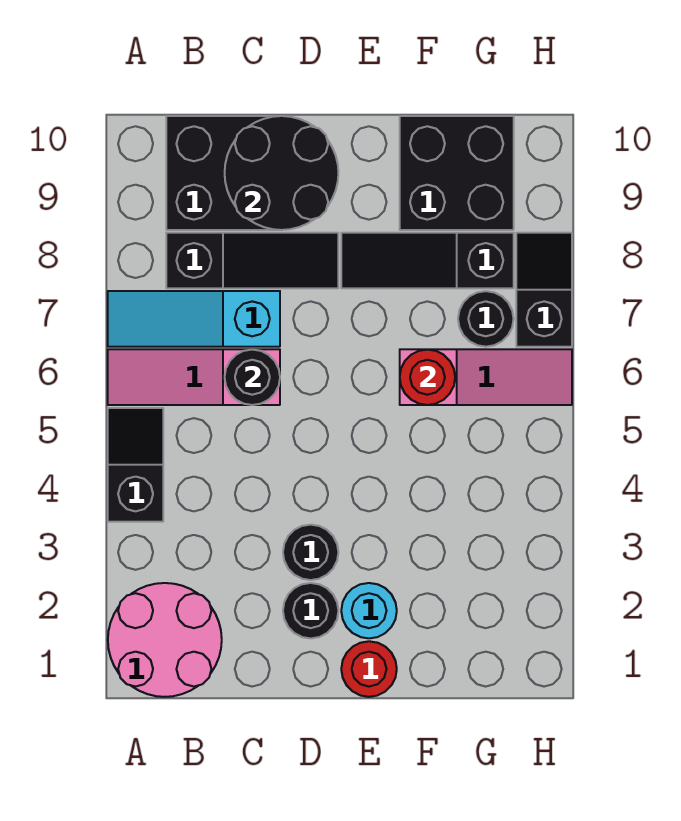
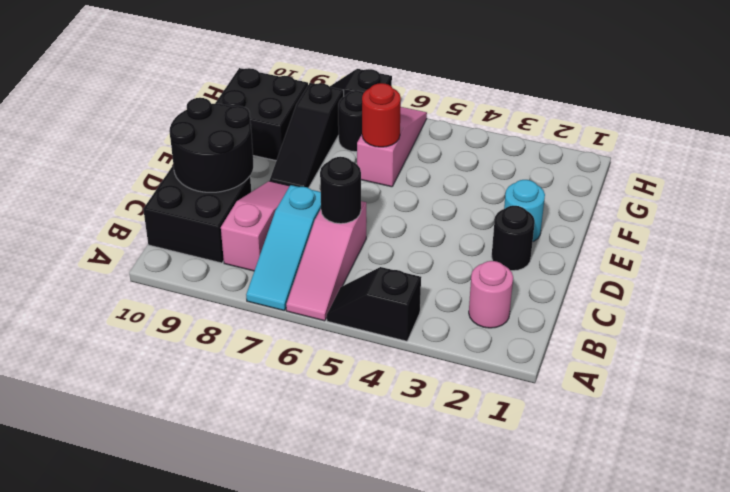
pink 2x2 round brick [108,583,222,697] -> pink 1x1 round brick [469,261,513,328]
black 1x3 slope [166,233,338,288] -> pink 1x3 slope [221,181,289,271]
black 1x1 round brick [283,525,338,580] -> none
red 1x1 round brick [341,641,397,697] -> none

